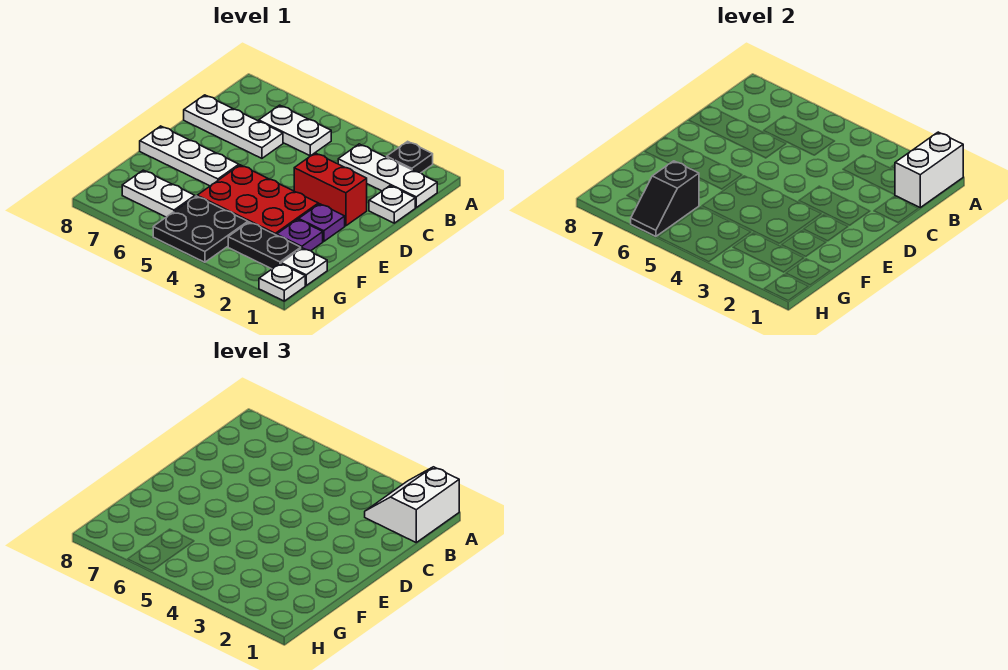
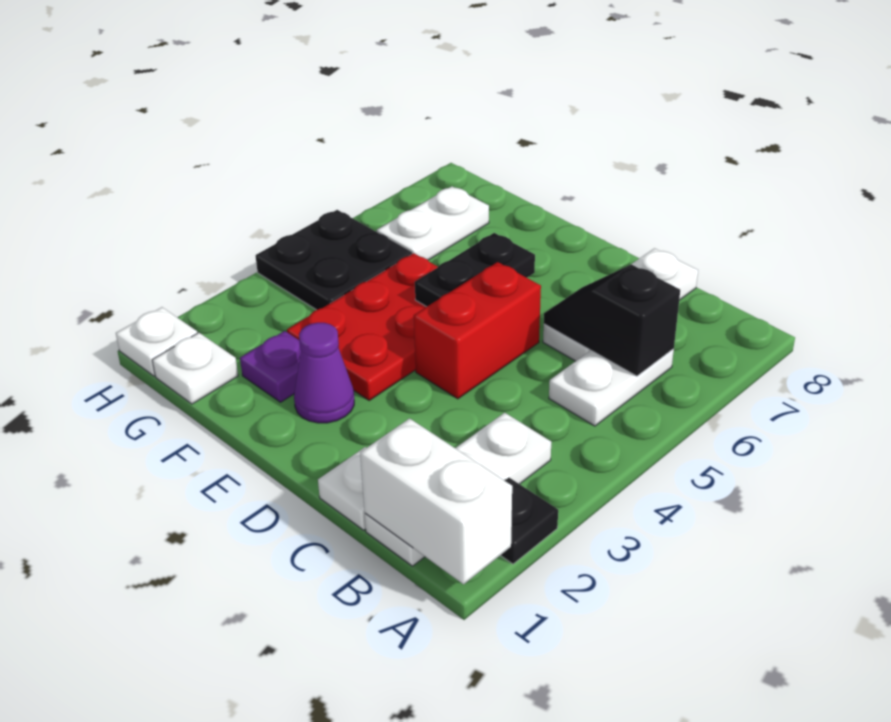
white 2x2 slope [365,467,459,542] -> none
red 1x2 brick [294,153,367,226] -> red 1x2 brick moved to [414,262,541,399]
purple 1x1 plate [299,204,345,241] -> purple 1x1 cone [294,323,354,423]
white 1x3 plate [140,126,239,186] -> none
black 1x2 plate [228,222,301,269] -> black 1x2 plate moved to [415,233,535,307]
black 1x2 slope [631,161,699,236] -> black 1x2 slope moved to [544,264,680,376]

